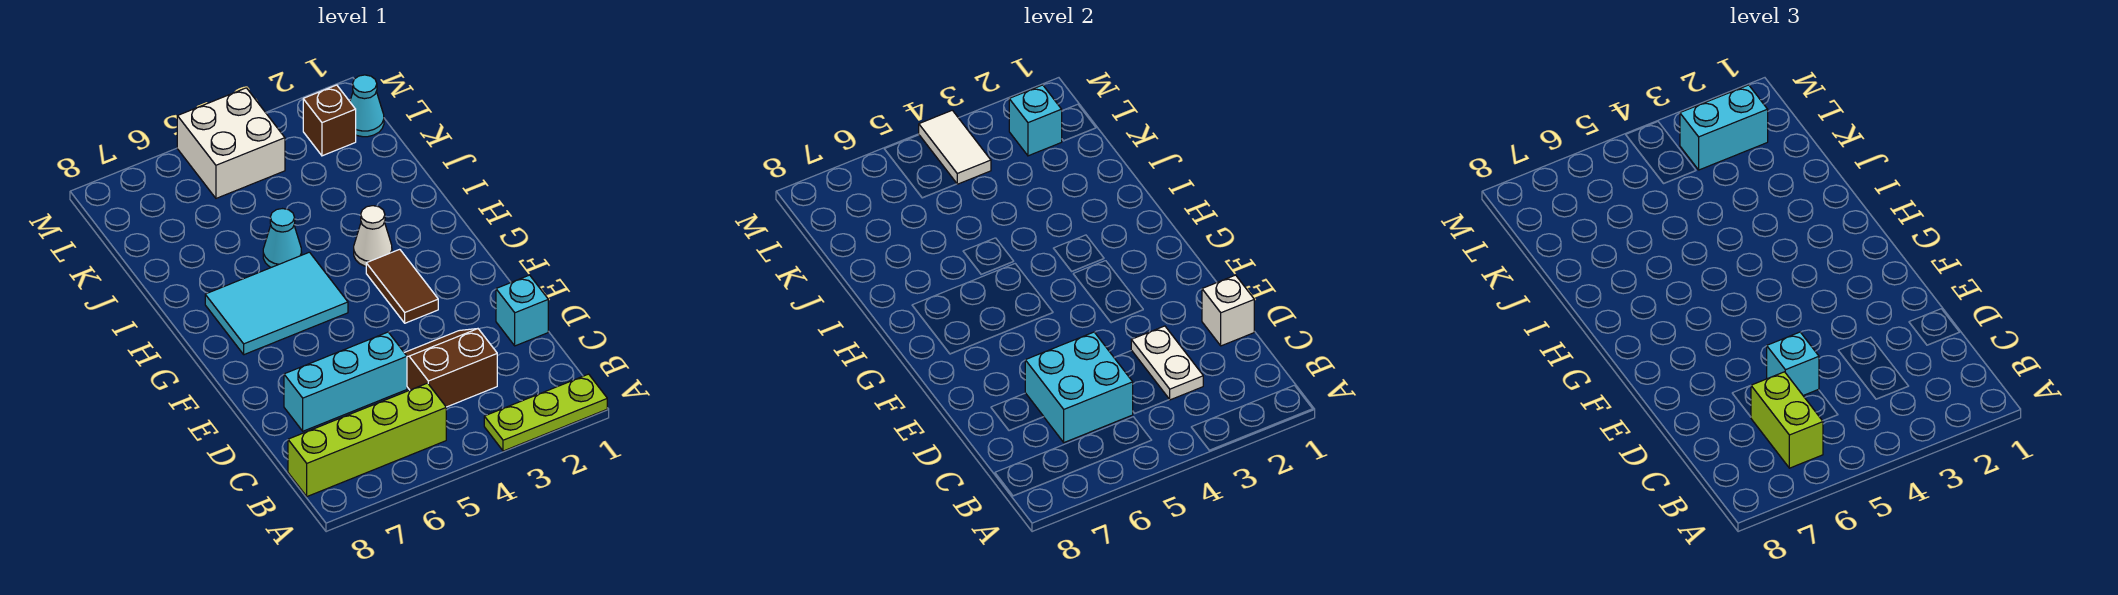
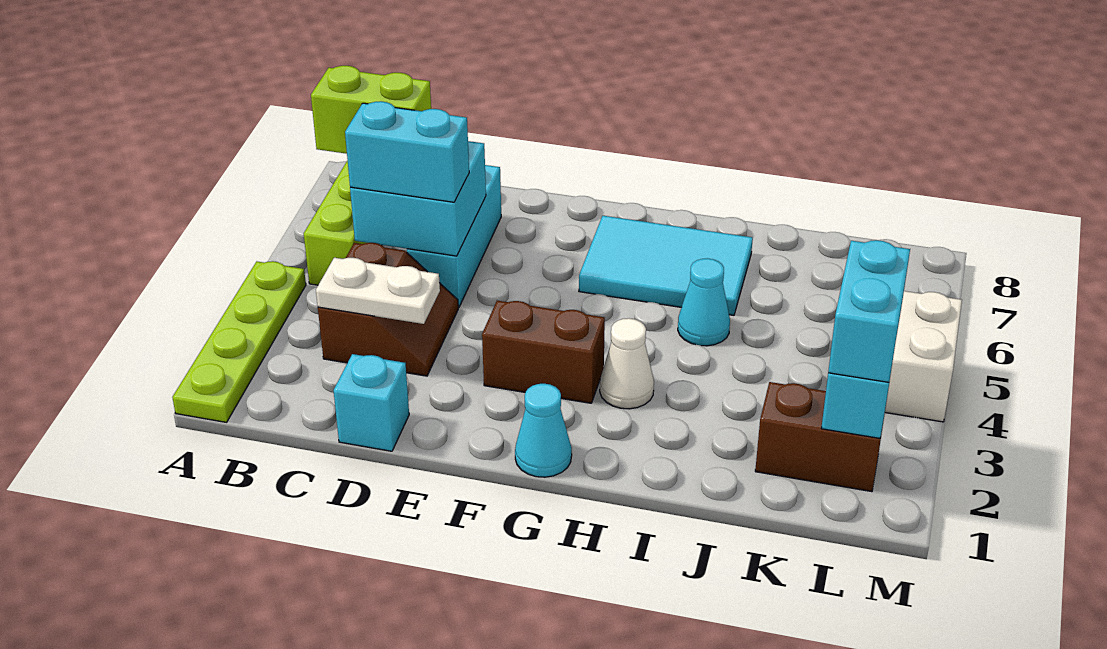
lime 1x3 plate [484,374,607,451] -> lime 1x4 plate [172,261,306,422]
white 1x1 brick [1202,275,1254,346] -> none
cyan 1x1 brick [1767,332,1819,395] -> cyan 1x2 brick [345,101,469,202]
brown 1x2 tile [366,249,438,323] -> brown 1x2 brick [482,301,605,403]
cyan 2x3 tile [205,252,348,355] -> cyan 2x3 tile turned to [579,216,753,315]
cyan 1x1 cone [350,75,384,137] -> cyan 1x1 cone moved to [515,384,572,477]
brown 1x1 brick [303,85,356,156] -> brown 1x2 brick [755,382,884,492]
white 1x2 tile [919,110,991,184] -> none

